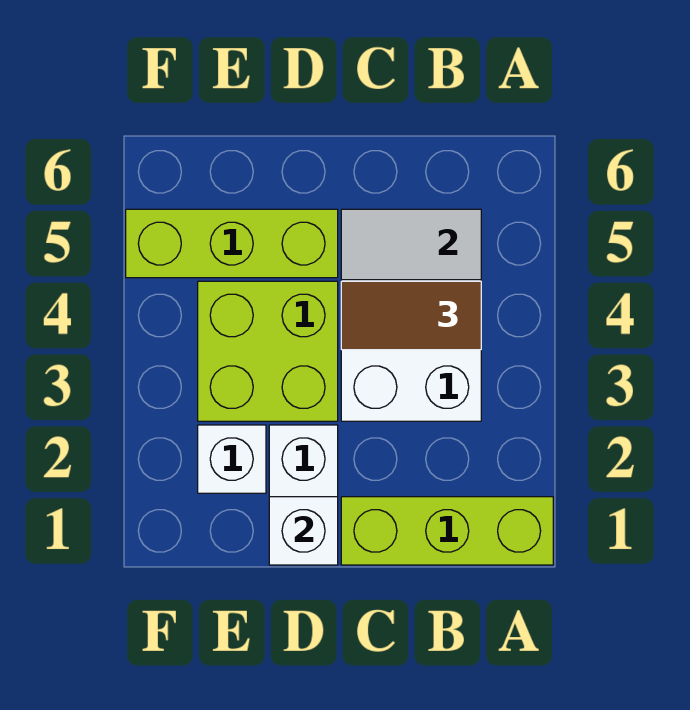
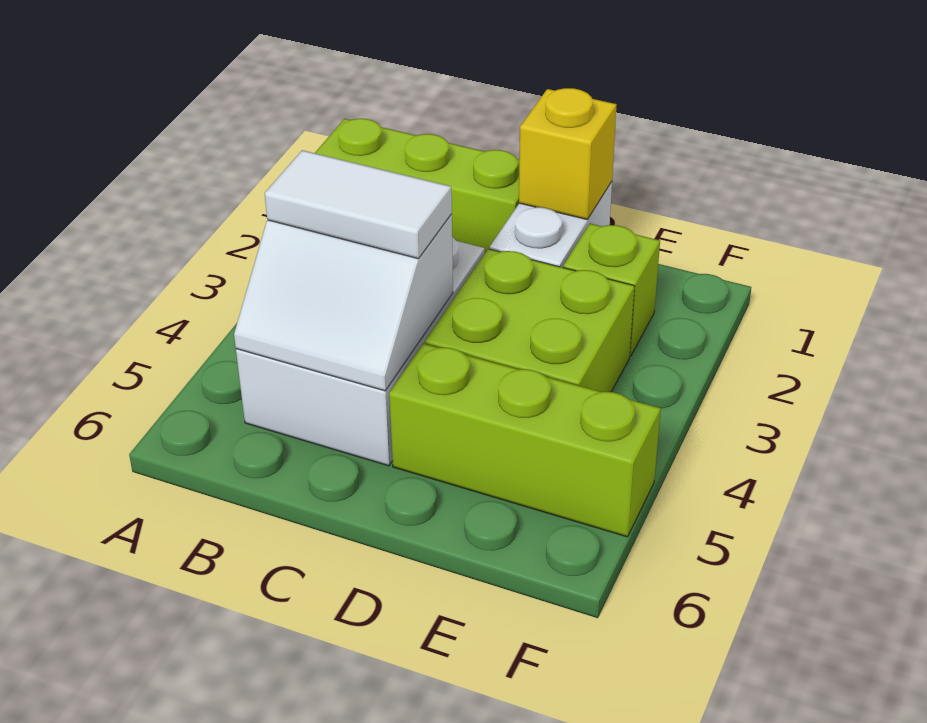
brown 1x2 tile [341,281,481,350] -> white 1x2 tile [265,150,452,259]
white 1x1 brick [269,497,338,565] -> yellow 1x1 brick [519,88,617,219]
white 1x1 brick [198,425,266,493] -> lime 1x1 brick [563,224,660,356]

